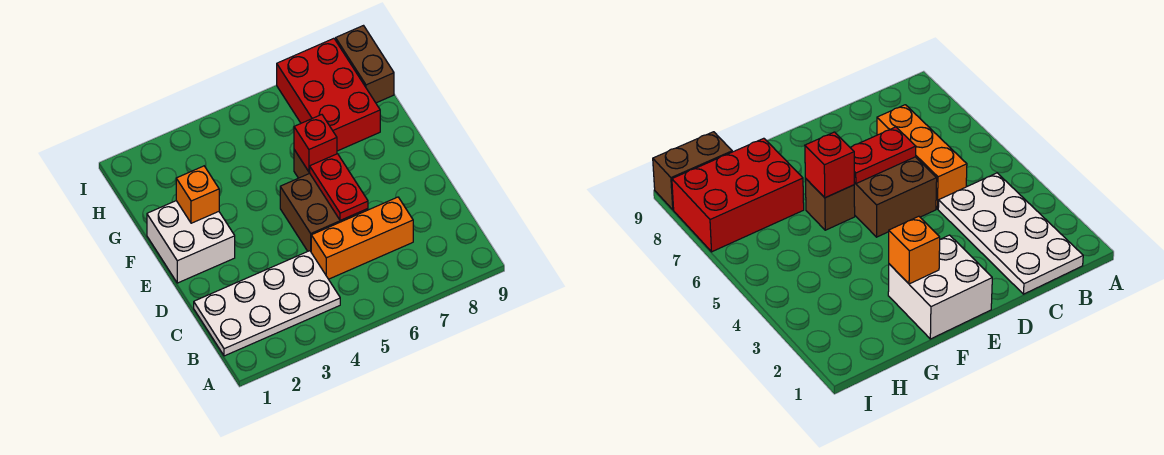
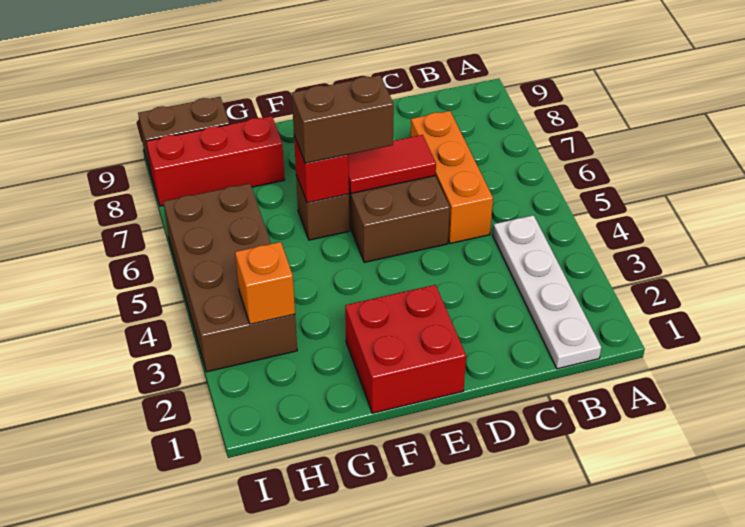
white 2x4 plate [194,251,340,356] -> white 1x4 plate [493,215,601,369]
red 1x2 plate [310,154,368,220] -> red 1x2 tile [348,135,436,193]
white 2x2 brick [147,201,235,283] -> red 2x2 brick [345,285,466,413]
none -> brown 1x2 brick [292,75,394,163]
orange 1x1 brick [176,166,219,223] -> orange 1x1 brick moved to [235,242,295,324]
red 2x3 brick [277,38,380,151] -> red 1x3 brick [146,116,285,206]
none -> brown 2x4 brick [163,183,297,372]

